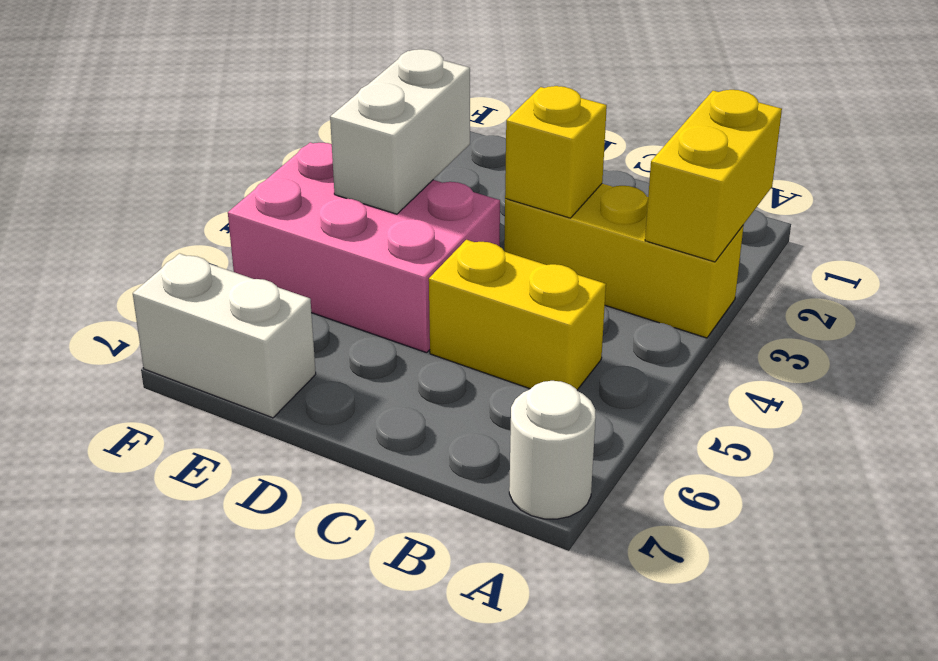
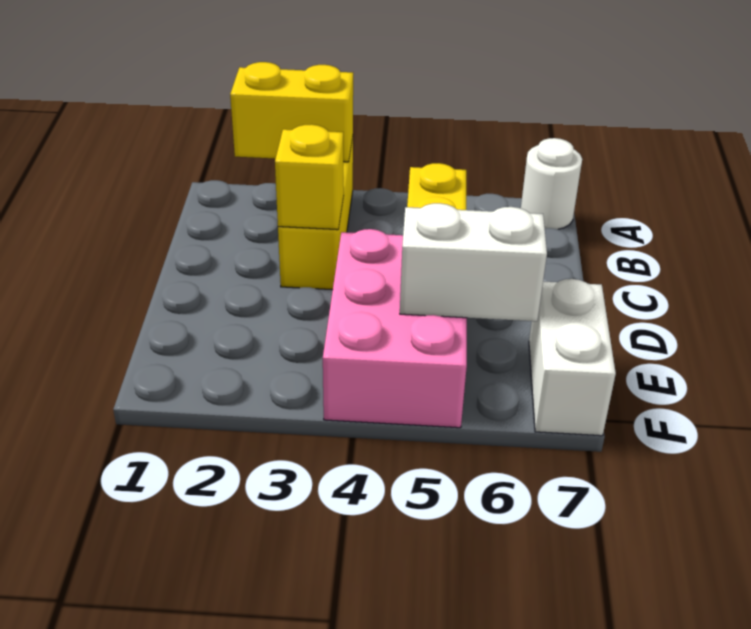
white 1x2 brick [330,49,470,214] -> white 1x2 brick moved to [400,203,547,321]

